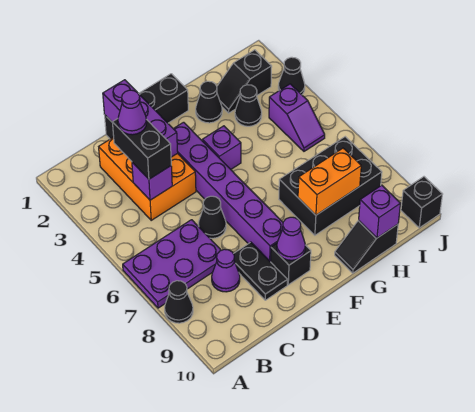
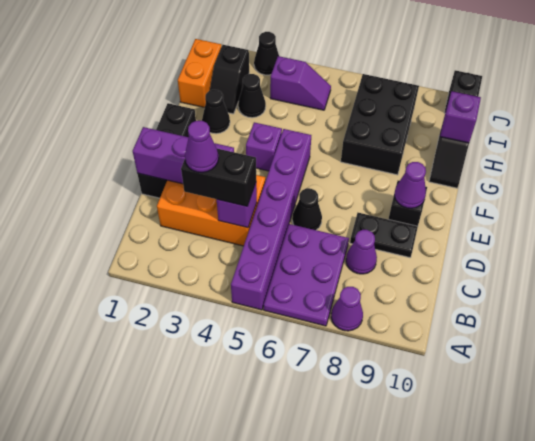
black 1x1 cone [165,281,193,323] -> purple 1x1 cone [331,287,363,331]
purple 1x6 brick [173,122,283,262] -> purple 1x6 brick turned to [231,129,311,310]
orange 1x2 brick [298,148,361,215] -> orange 1x2 brick moved to [178,39,221,108]

